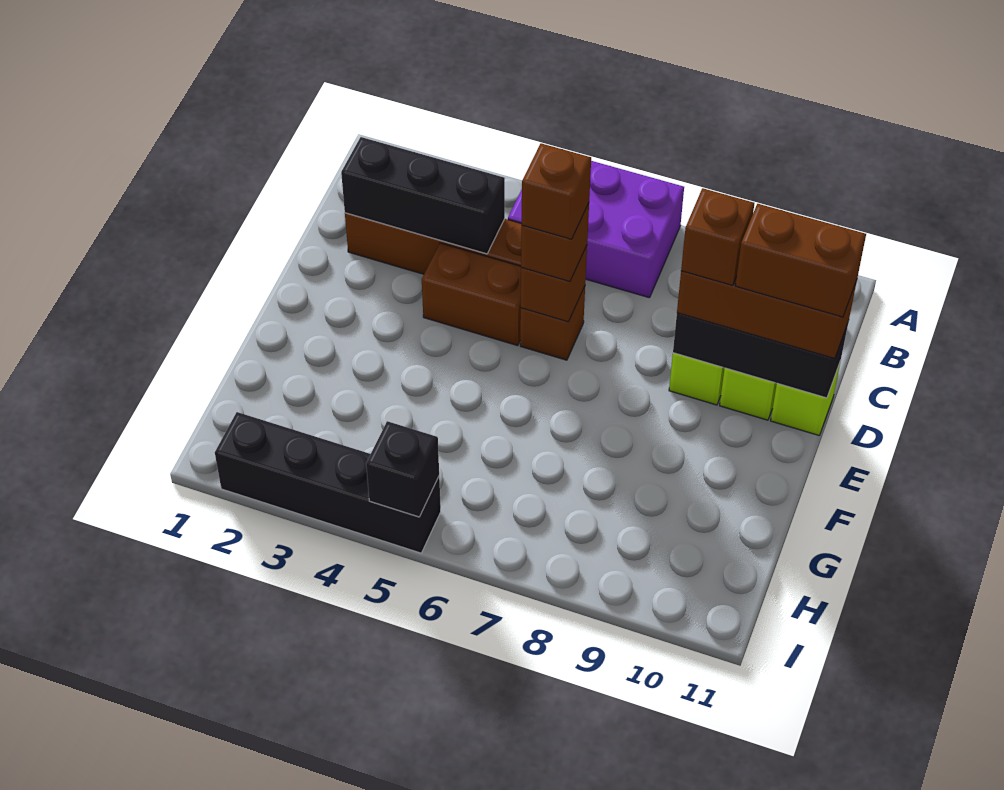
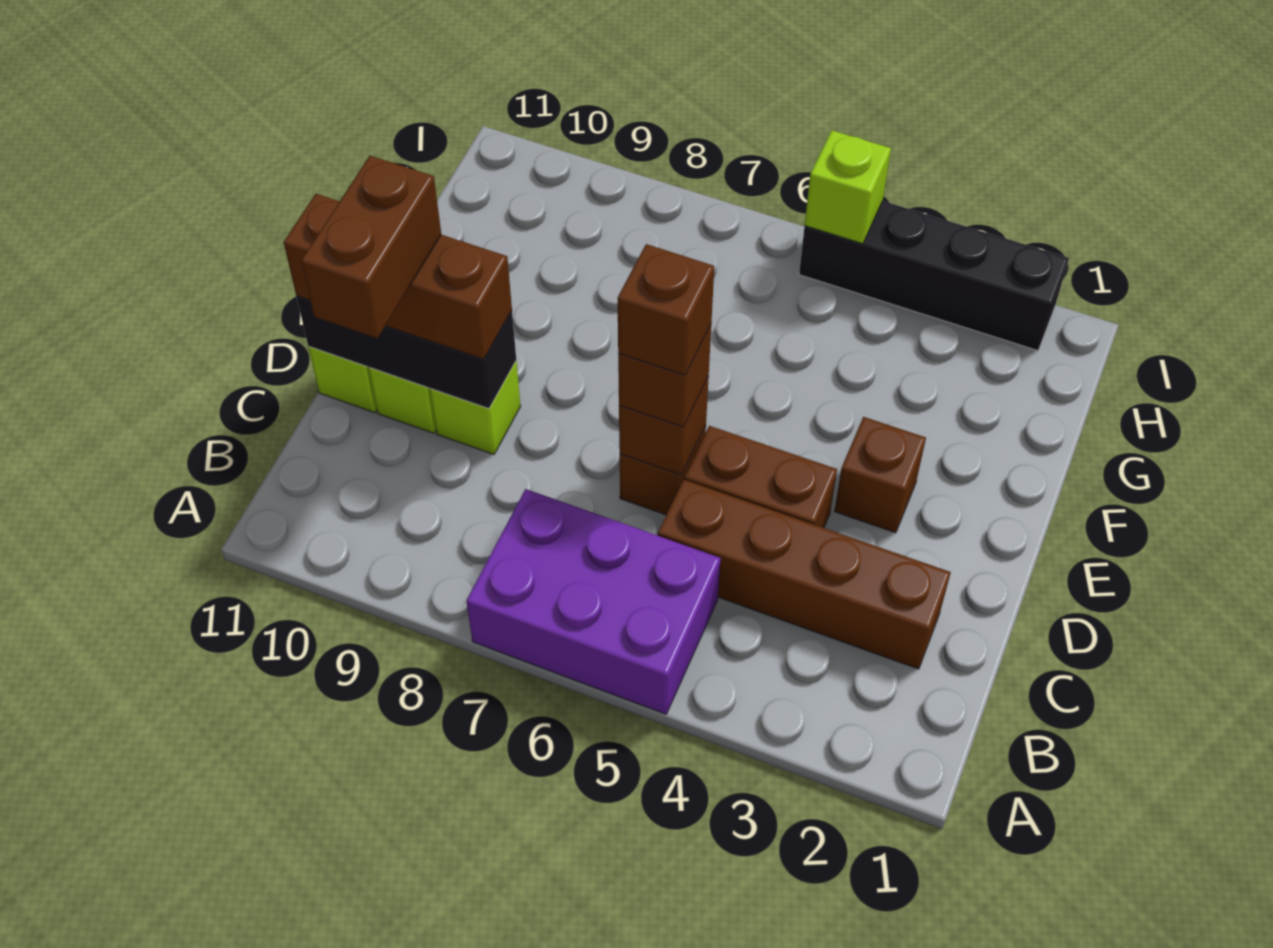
black 1x3 brick [341,137,505,254] -> none
brown 1x1 brick [681,188,754,286] -> brown 1x1 brick moved to [834,417,926,533]
brown 1x2 brick [736,204,866,317] -> brown 1x2 brick turned to [301,156,441,338]
black 1x1 brick [366,421,439,517] -> lime 1x1 brick [805,130,891,244]

